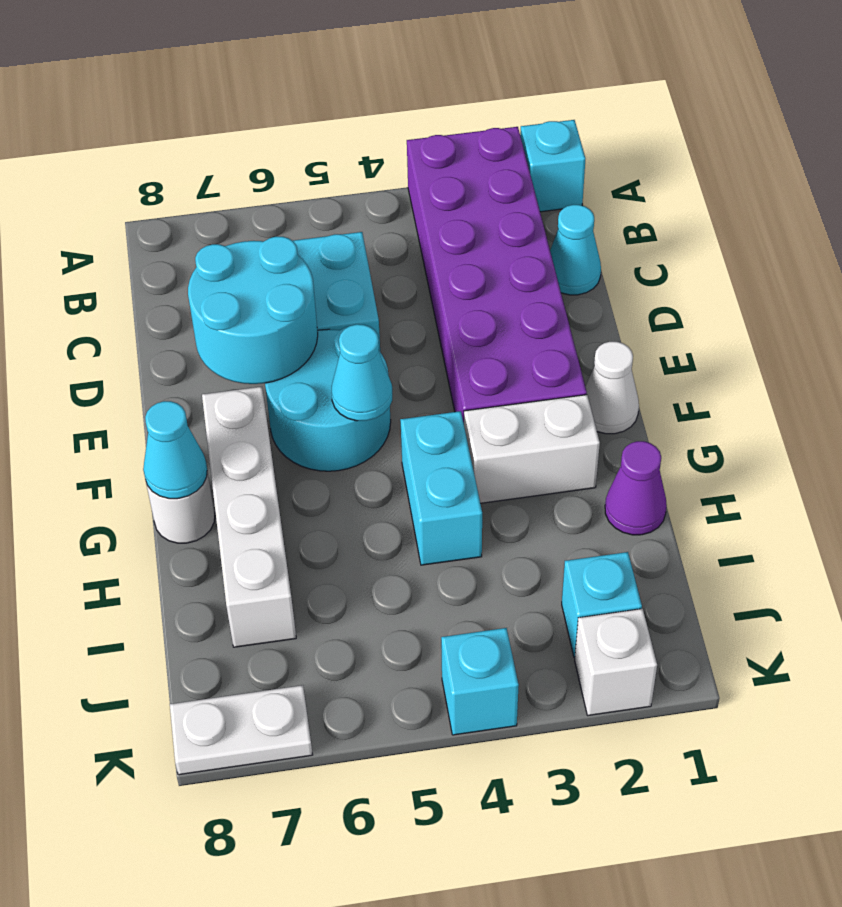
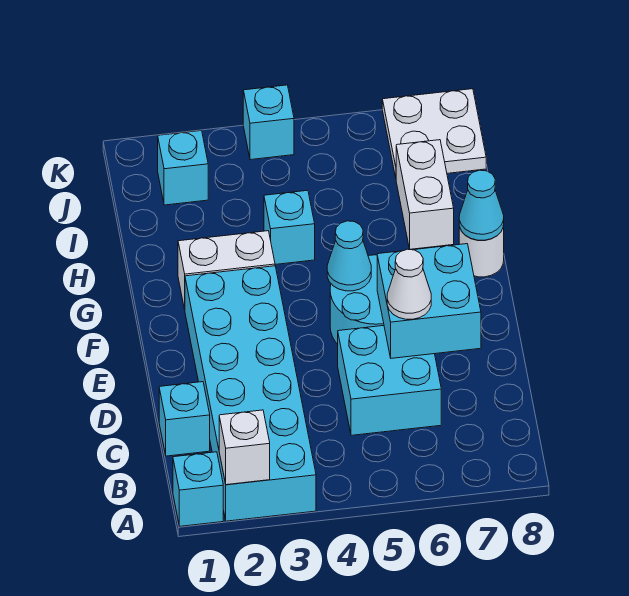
purple 2x6 brick [407,127,587,423] -> cyan 2x6 brick [185,266,316,521]
cyan 1x1 cone [550,205,601,295] -> cyan 1x1 brick [159,382,210,456]
cyan 2x2 round brick [188,237,318,384] -> cyan 2x2 brick [377,244,481,358]
white 1x1 cone [585,342,639,434] -> white 1x1 cone moved to [387,249,431,319]
white 1x4 brick [202,387,296,647] -> white 1x2 brick [396,140,454,249]
cyan 1x2 brick [400,411,482,565] -> cyan 1x1 brick [264,190,315,264]
purple 1x1 cone [605,441,667,535] -> none
white 1x1 brick [575,609,657,715] -> white 1x1 brick moved to [219,410,270,485]
white 1x2 plate [170,685,313,775] -> white 2x2 plate [382,89,486,177]

